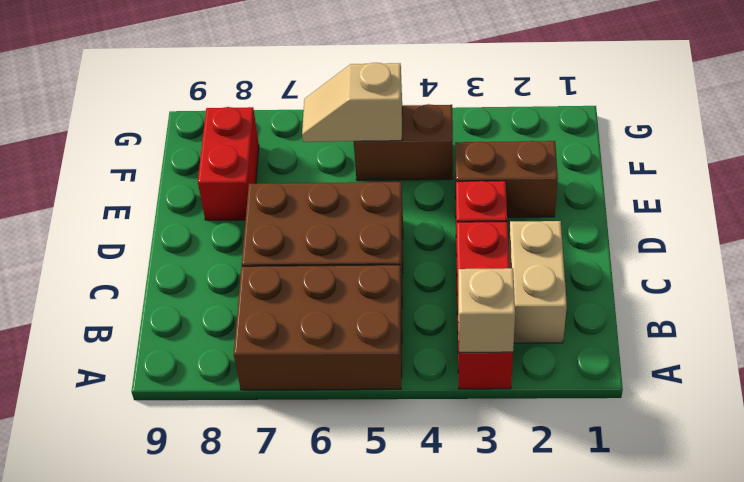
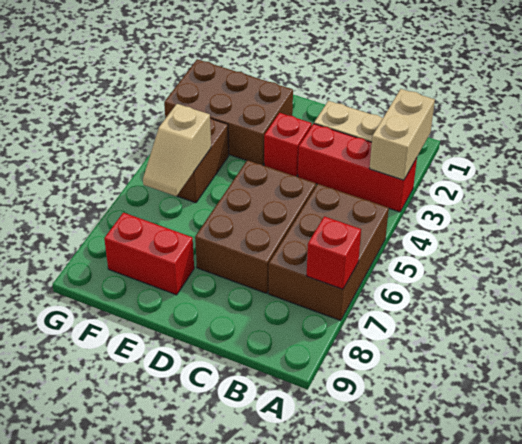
tan 1x1 brick [458,268,515,352] -> tan 1x2 brick [370,89,435,180]
none -> red 1x1 brick [307,216,361,289]
brown 1x2 brick [455,141,558,217] -> brown 2x3 brick [164,59,293,165]

